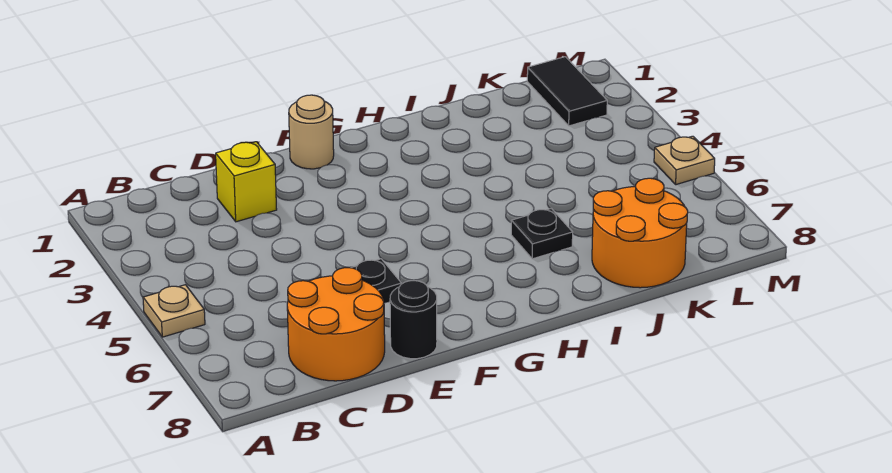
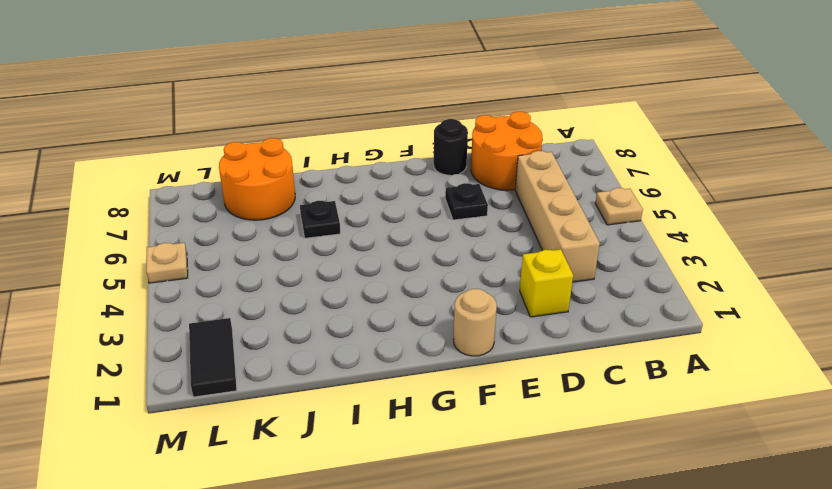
none -> tan 1x4 brick [515,151,600,282]

